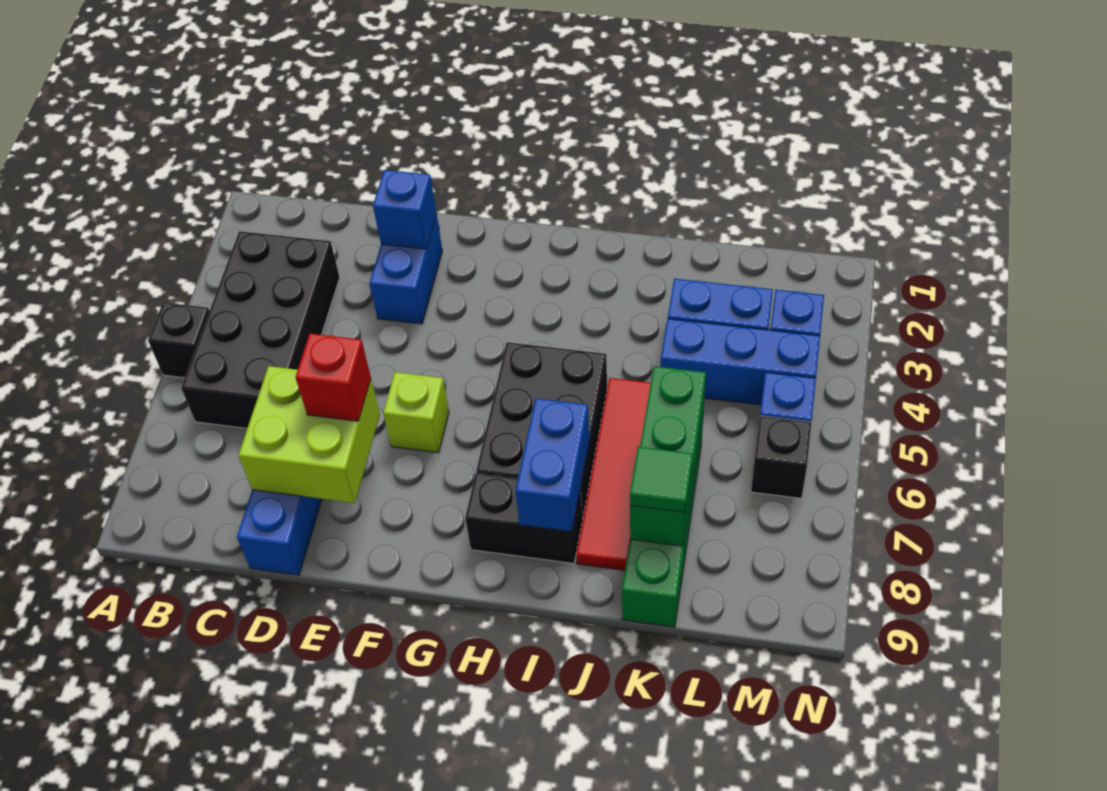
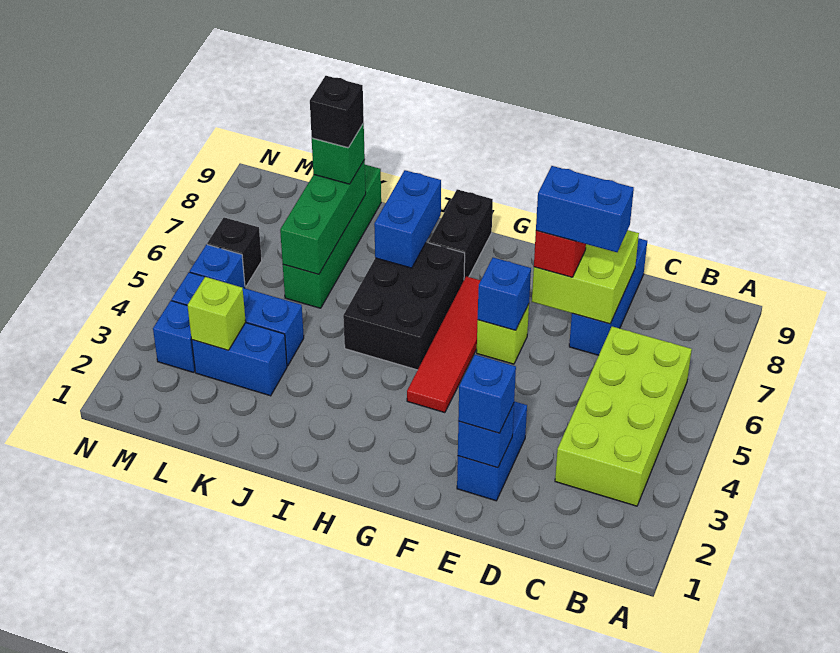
black 1x1 brick [148,302,210,378] -> black 1x1 brick moved to [310,76,364,148]
black 2x4 brick [181,231,340,428] -> lime 2x4 brick [555,326,692,506]
none -> blue 1x2 brick [536,166,634,252]
none -> blue 1x1 brick [458,355,516,433]
none -> blue 1x1 brick [478,258,531,330]
black 1x2 brick [465,473,583,564] -> black 1x2 brick turned to [429,189,493,279]
red 1x4 tile [576,378,651,570] -> red 1x4 tile moved to [407,276,481,413]
green 1x1 tile [630,447,693,512] -> green 1x1 brick [312,123,365,184]
none -> lime 1x1 brick [187,277,246,350]

